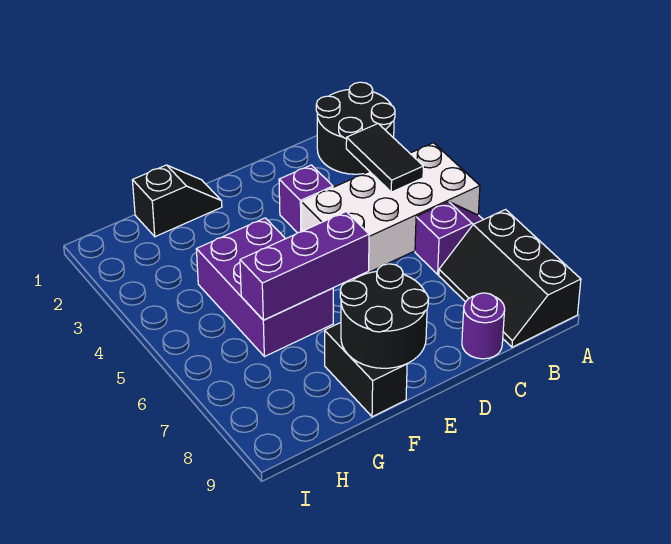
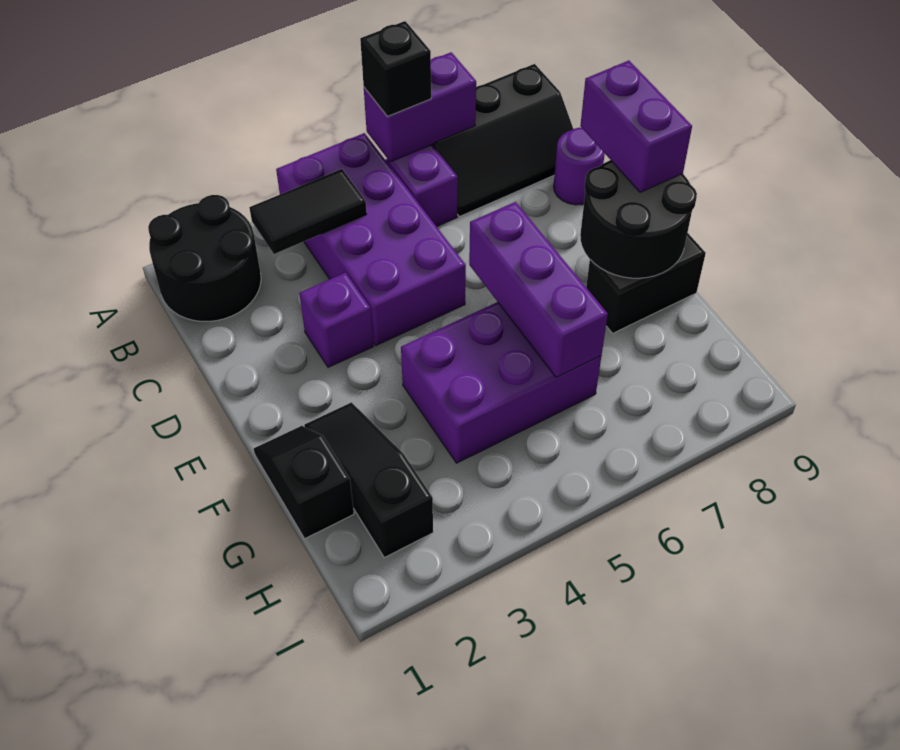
white 2x4 brick [302,143,480,282] -> purple 2x4 brick [276,133,466,346]
none -> purple 1x2 brick [364,52,476,161]
none -> black 1x1 brick [360,21,431,116]
none -> purple 1x2 brick [580,61,692,192]
none -> black 1x3 slope [304,402,433,557]

